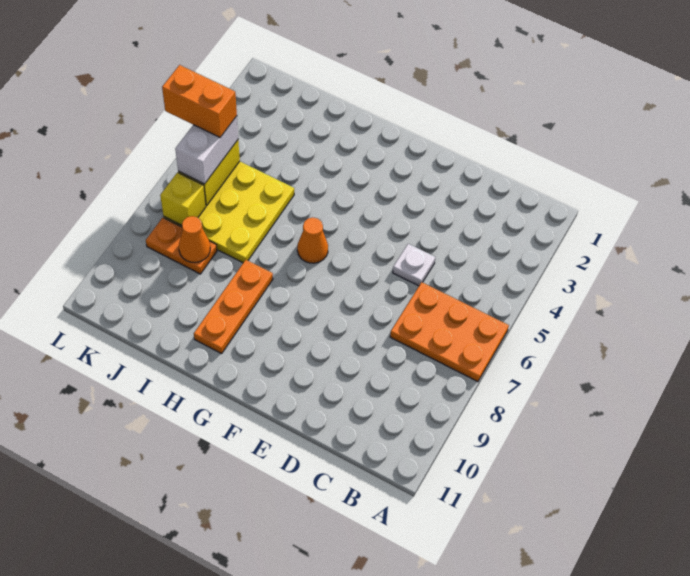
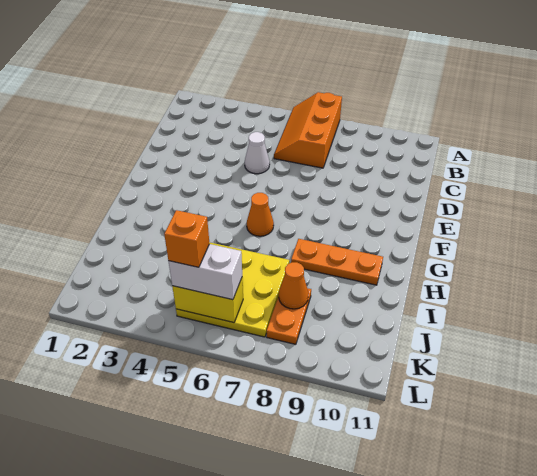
orange 2x3 plate [390,282,509,382] -> orange 2x3 slope [274,92,342,168]
white 1x1 plate [393,244,435,286] -> white 1x1 cone [245,132,270,174]
orange 1x2 brick [162,65,237,137] -> orange 1x1 brick [164,210,209,267]
yellow 1x1 brick [160,173,206,225] -> none

